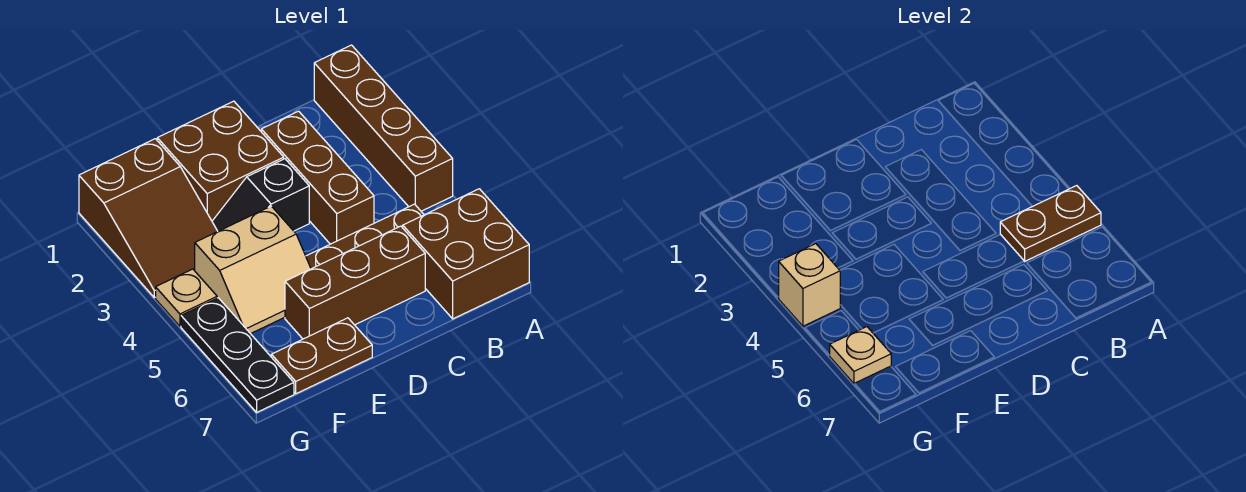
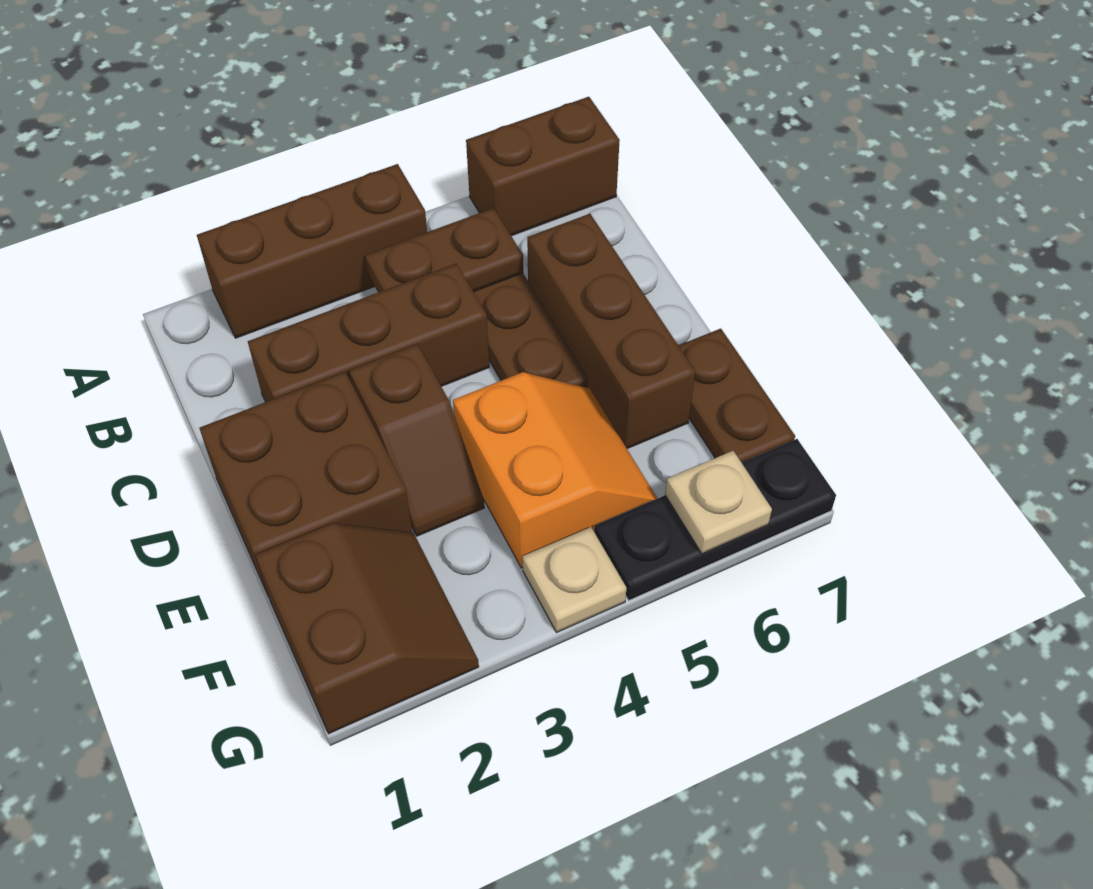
brown 1x4 brick [314,45,453,211] -> brown 1x3 brick [197,164,427,338]
brown 1x2 plate [1000,186,1101,261] -> brown 1x2 plate turned to [365,208,523,292]
brown 2x2 brick [403,189,529,319] -> brown 1x2 brick [466,97,620,236]
black 1x2 slope [212,159,309,231] -> brown 1x2 slope [349,344,484,536]
tan 2x2 slope [195,206,311,334] -> orange 2x2 slope [453,372,657,568]
brown 2x3 slope [79,139,218,298] -> brown 2x2 slope [255,523,479,734]
tan 1x1 brick [778,244,840,326] -> none

